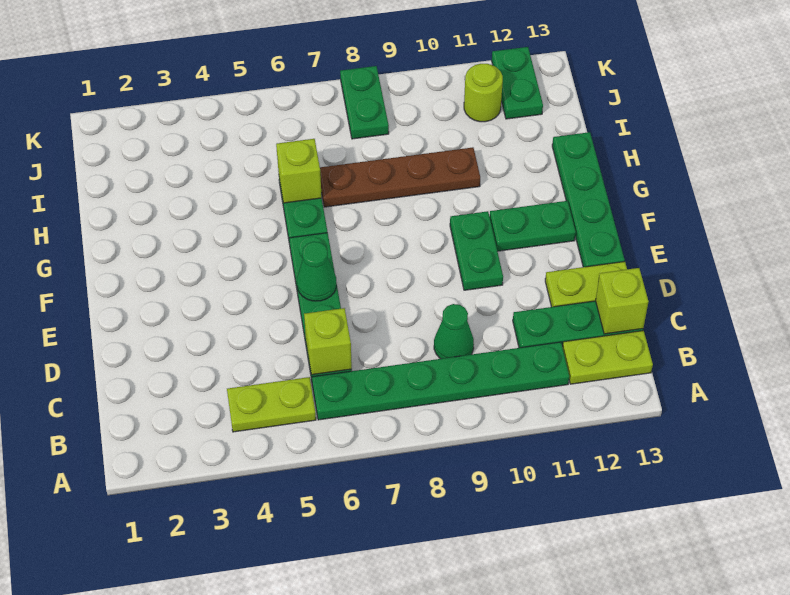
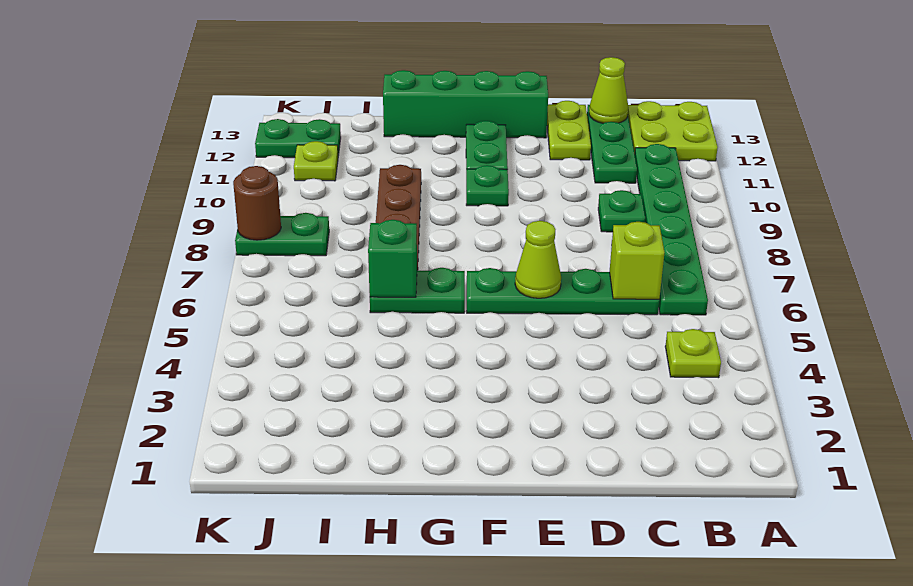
lime 1x2 plate [227,377,316,432] -> lime 1x1 plate [665,329,721,378]
lime 1x2 plate [562,331,653,384] -> lime 2x2 plate [628,101,718,161]
green 1x1 cone [434,304,474,359] -> green 1x1 plate [598,190,645,232]
lime 1x1 brick [596,268,649,334] -> lime 1x1 cone [589,57,629,123]
green 1x1 cone [297,242,336,301] -> lime 1x1 cone [515,221,561,298]
green 1x2 plate [450,211,503,290] -> green 1x1 plate [466,165,509,206]
green 1x4 plate [552,132,625,267] -> green 1x4 brick [383,70,548,138]
lime 1x1 brick [276,139,322,203] -> green 1x1 brick [368,220,417,297]
lime 1x1 round brick [464,64,503,122] -> lime 1x1 plate [294,141,338,181]
none -> brown 1x1 round brick [233,166,281,240]

